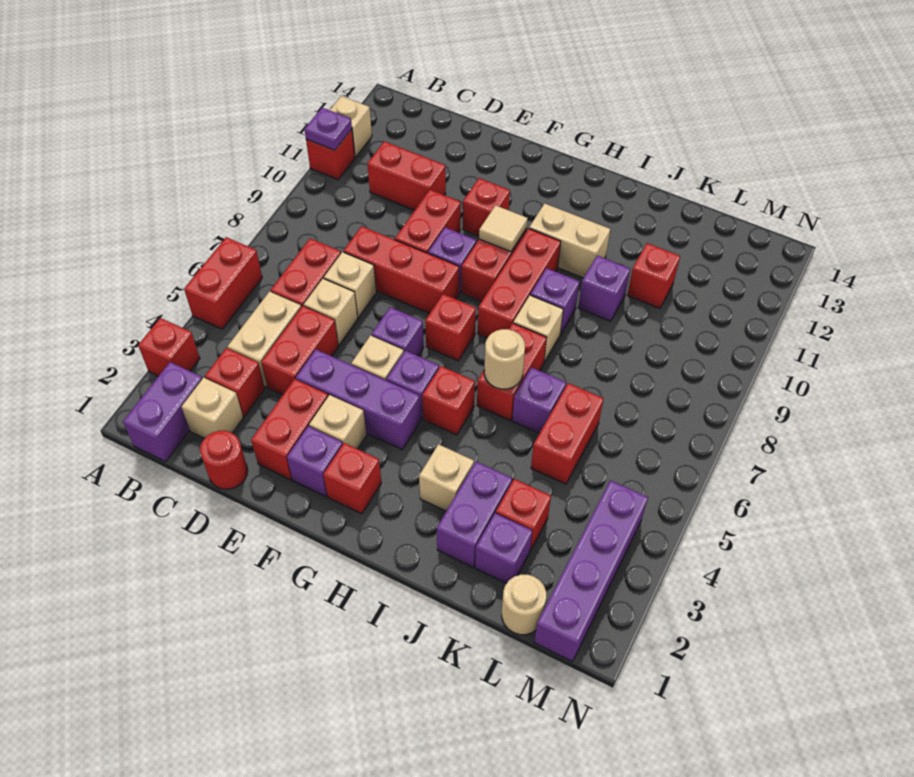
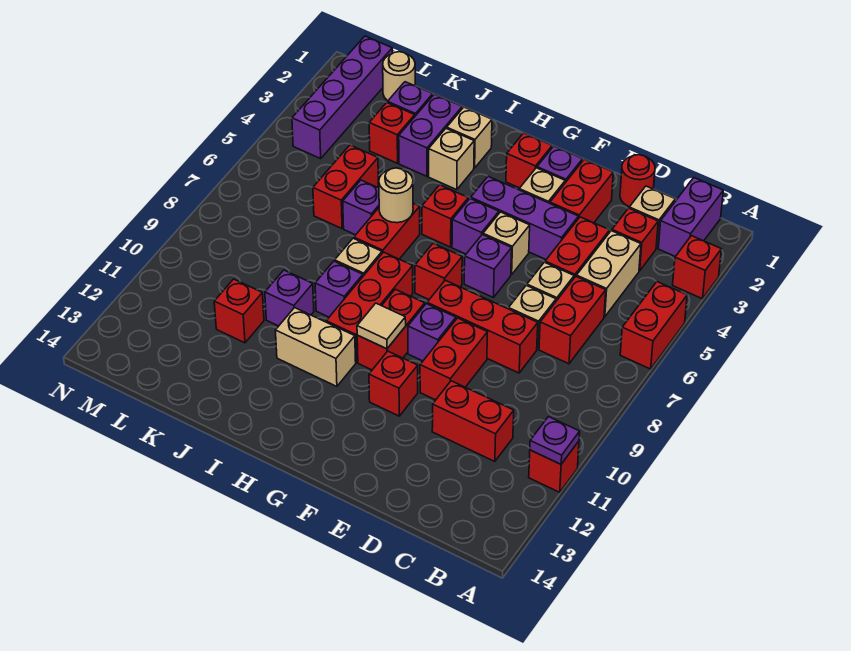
tan 1x1 brick [330,96,372,157] -> tan 1x1 brick moved to [447,107,492,168]

